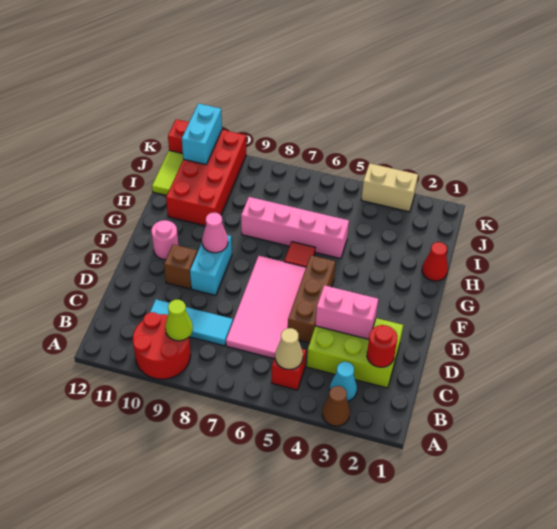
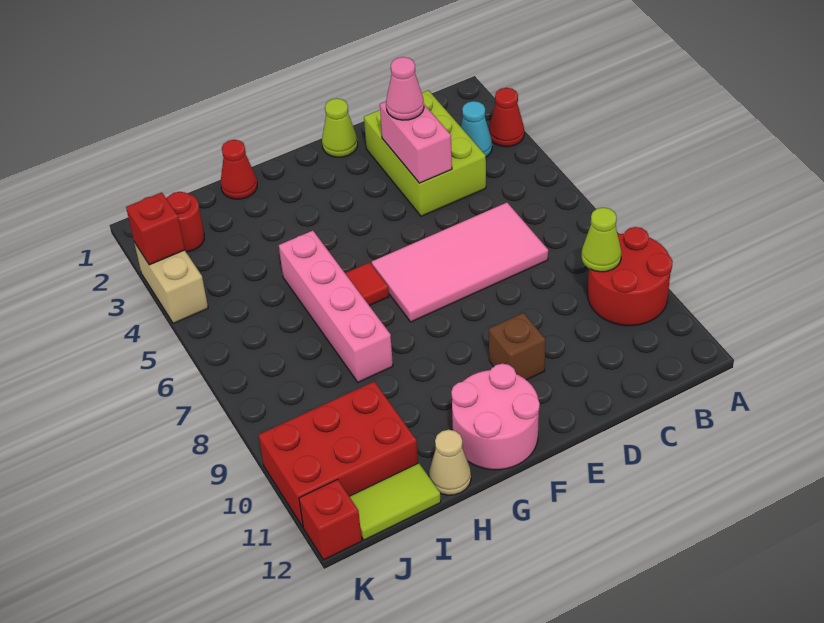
brown 1x1 cone [322,386,350,426] -> red 1x1 cone [489,88,524,147]
red 1x1 brick [272,349,306,390] -> red 1x1 brick moved to [126,192,185,265]
tan 1x1 cone [275,328,303,369] -> tan 1x1 cone moved to [429,430,471,495]
red 1x1 round brick [367,325,398,367] -> red 1x1 round brick moved to [166,192,204,252]
cyan 1x3 tile [150,299,233,346] -> none
brown 1x3 brick [288,255,335,343] -> none
none -> lime 1x1 cone [322,98,358,157]
cyan 1x2 brick [190,235,232,295] -> none
pink 1x1 cone [202,213,228,253] -> pink 1x1 cone moved to [386,57,424,120]
pink 1x1 round brick [151,220,178,260] -> pink 2x2 round brick [451,364,540,470]
red 2x4 brick [166,130,246,226] -> red 2x3 brick [259,382,418,527]
cyan 1x2 brick [182,103,222,165] -> none

